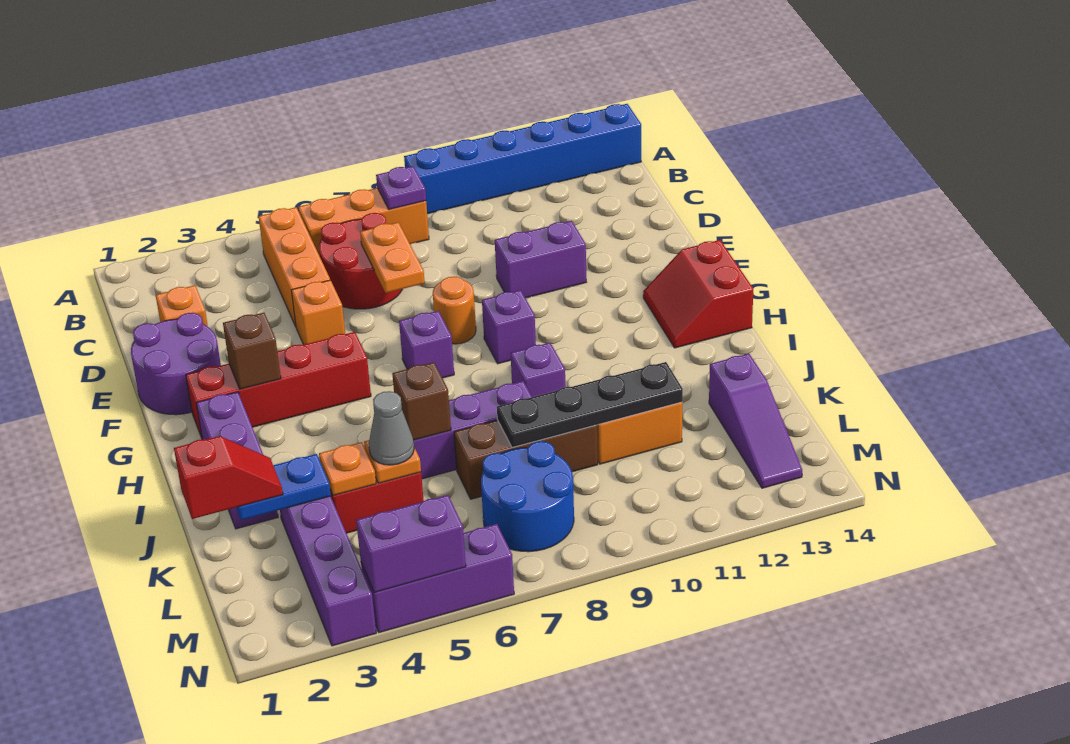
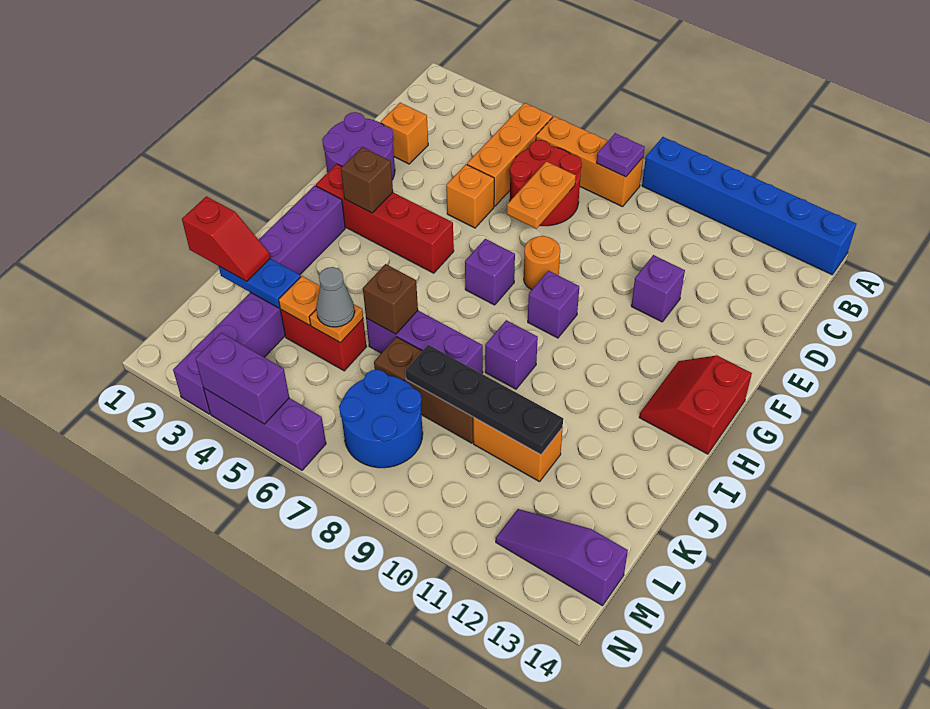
purple 1x2 brick [495,221,586,298] -> purple 1x1 brick [631,255,685,322]
purple 1x3 slope [709,354,802,488] -> purple 1x3 slope turned to [496,509,628,606]

